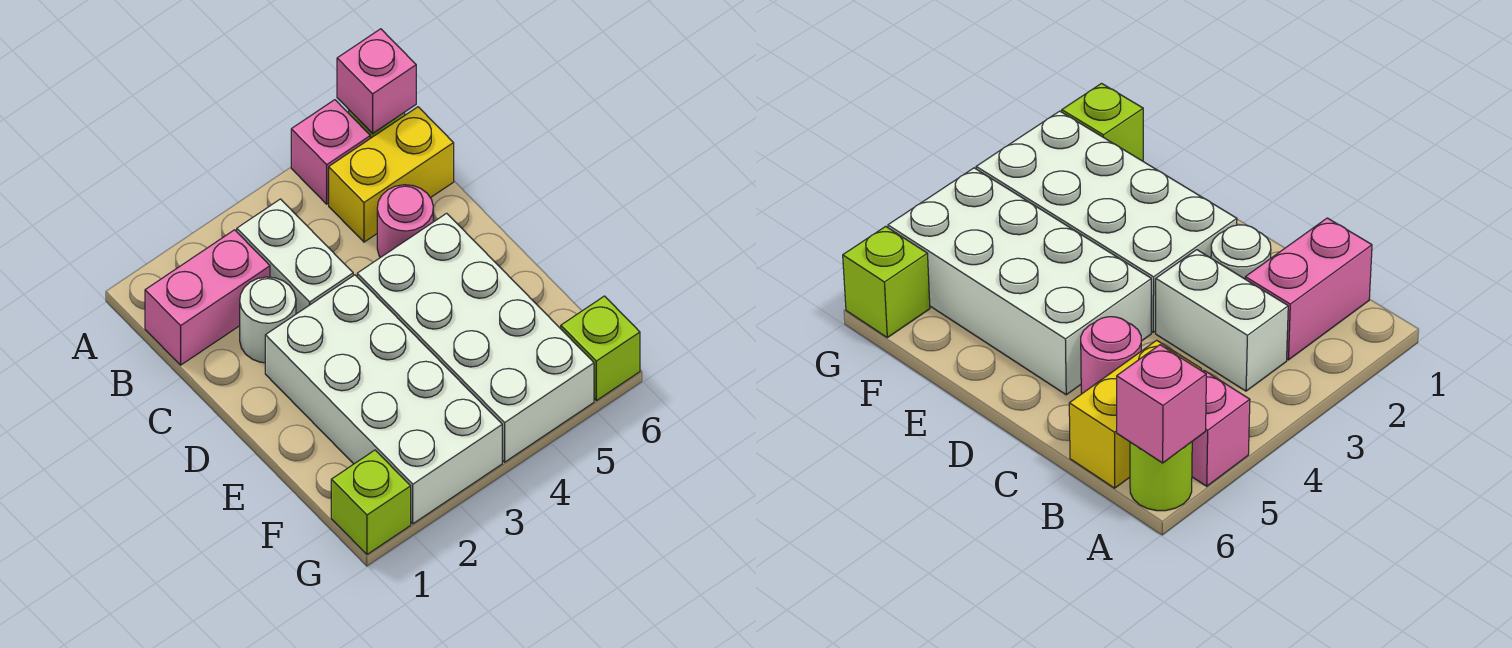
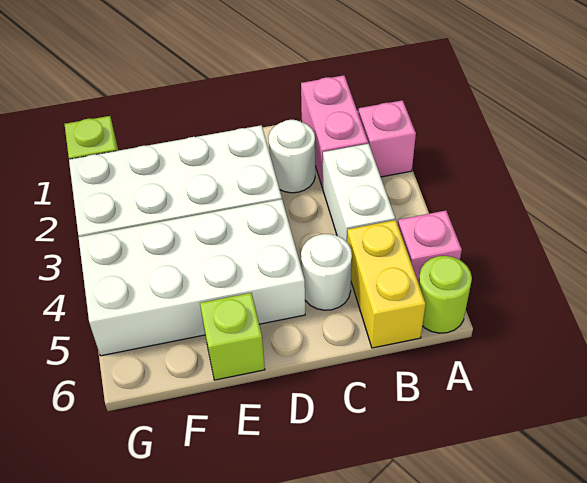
pink 1x1 brick [337,29,416,133] -> pink 1x1 brick moved to [358,100,416,177]
white 1x2 brick [237,199,353,314] -> white 1x2 brick turned to [322,144,395,242]
pink 1x1 round brick [377,185,433,258] -> white 1x1 round brick [301,234,352,310]
lime 1x1 brick [561,296,640,401] -> lime 1x1 brick moved to [200,293,265,380]

